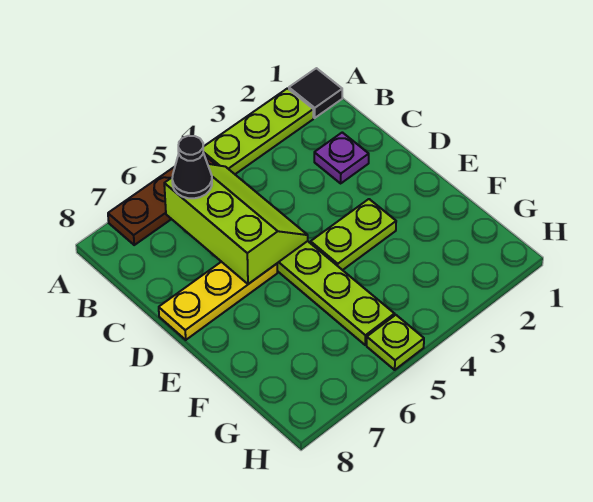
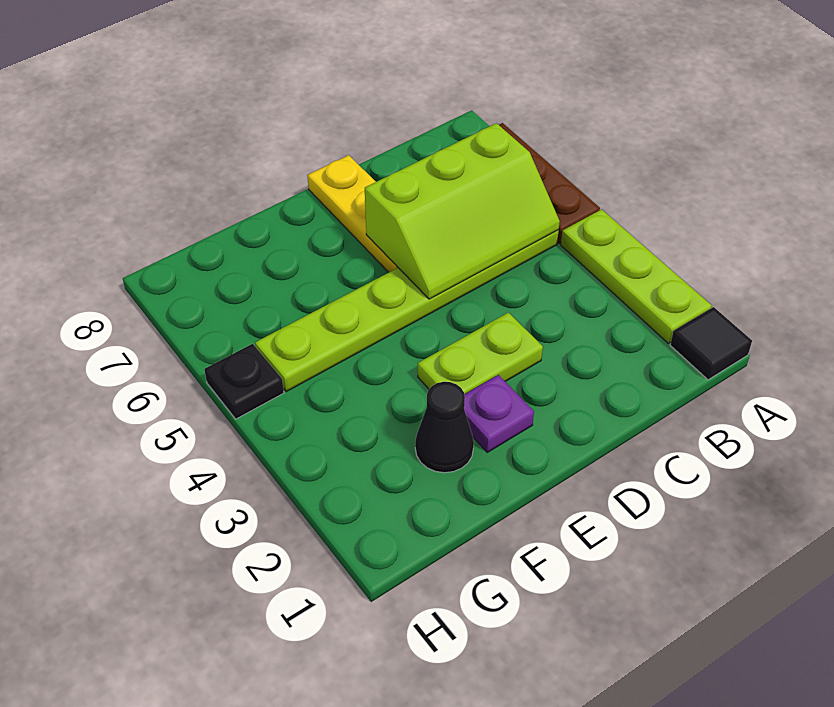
black 1x1 cone [172,136,212,198] -> black 1x1 cone moved to [415,382,474,473]
purple 1x1 plate [314,132,369,183] -> purple 1x1 plate moved to [464,375,534,452]
lime 1x2 plate [311,199,396,270] -> lime 1x2 plate turned to [418,313,543,394]
lime 1x1 plate [367,315,424,370] -> black 1x1 plate [204,344,284,419]

